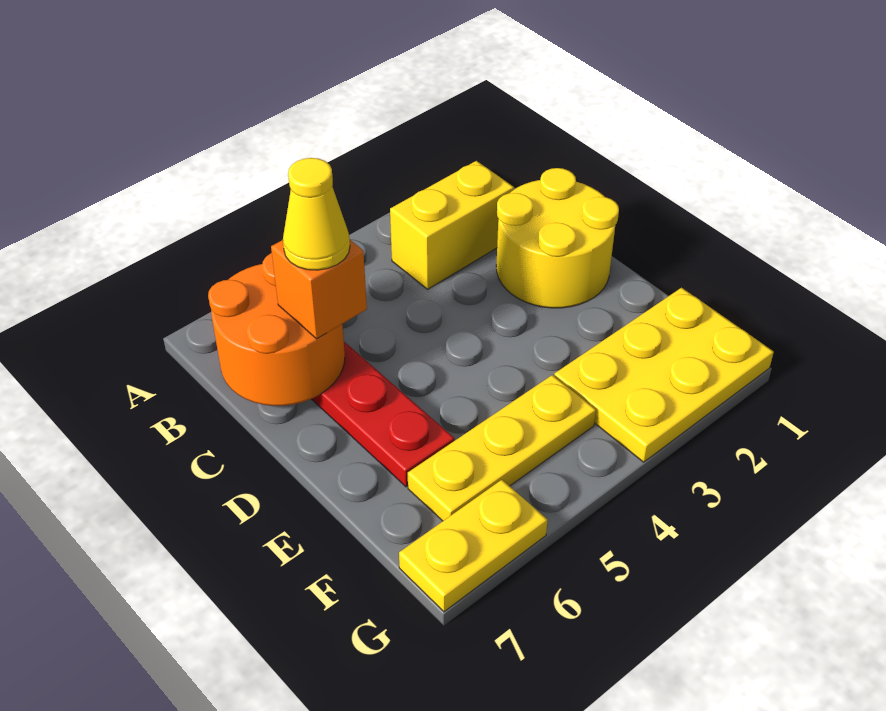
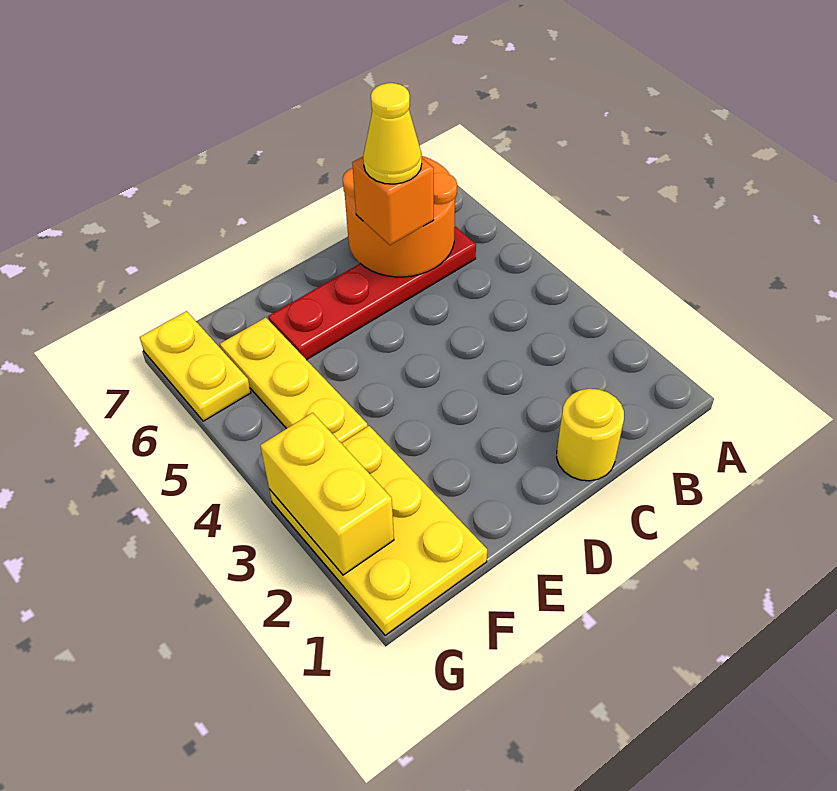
yellow 1x2 brick [390,161,514,289] -> yellow 1x2 brick moved to [260,413,394,575]
yellow 2x2 round brick [496,168,619,308] -> yellow 1x1 round brick [557,389,624,481]

